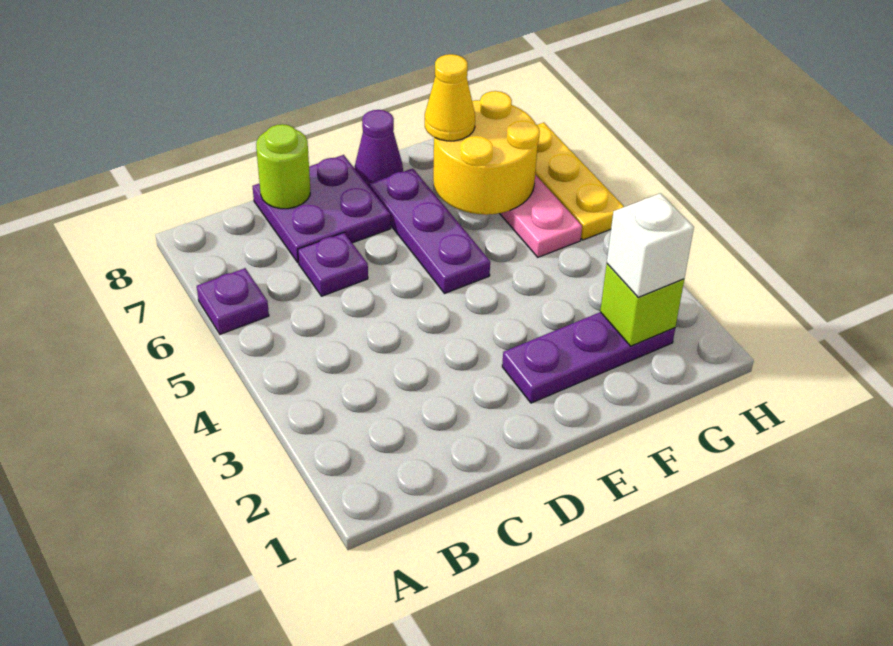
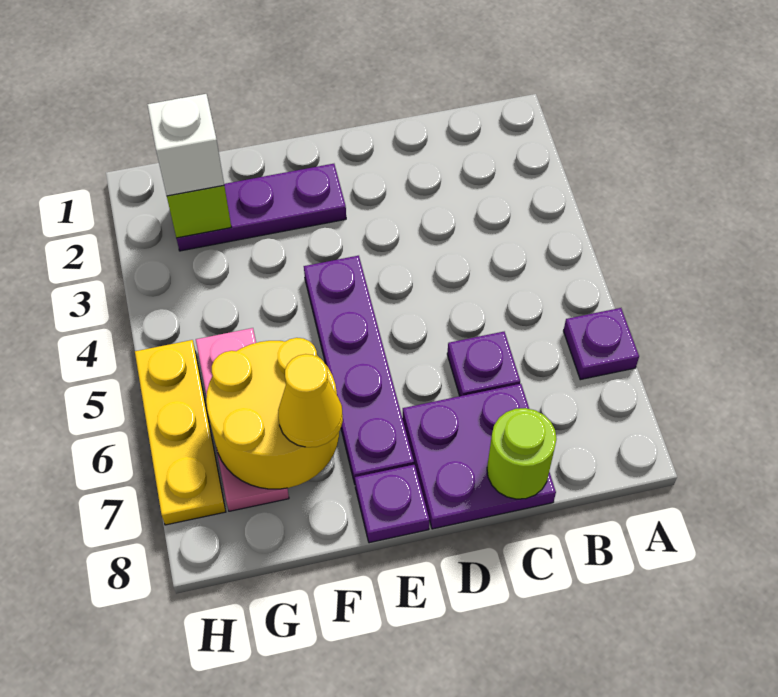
purple 1x3 plate [369,169,490,293] -> purple 1x4 plate [304,256,414,484]
purple 1x1 cone [355,110,403,186] -> purple 1x1 plate [355,464,429,543]

